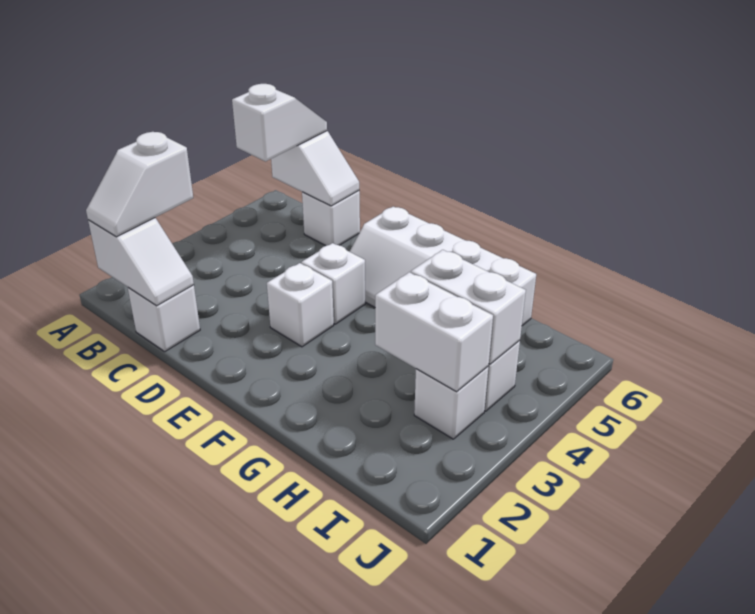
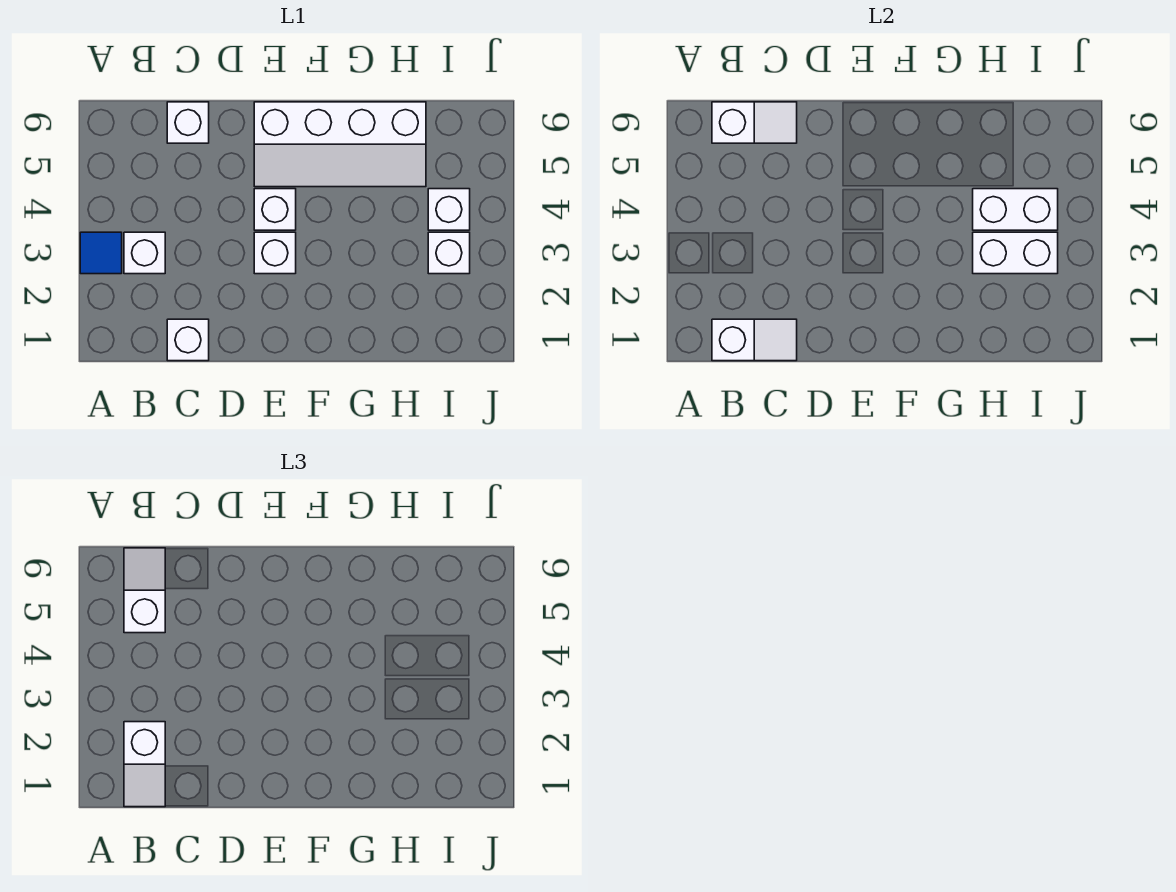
none -> blue 1x1 tile [80,232,122,274]
none -> white 1x1 brick [124,232,165,274]

